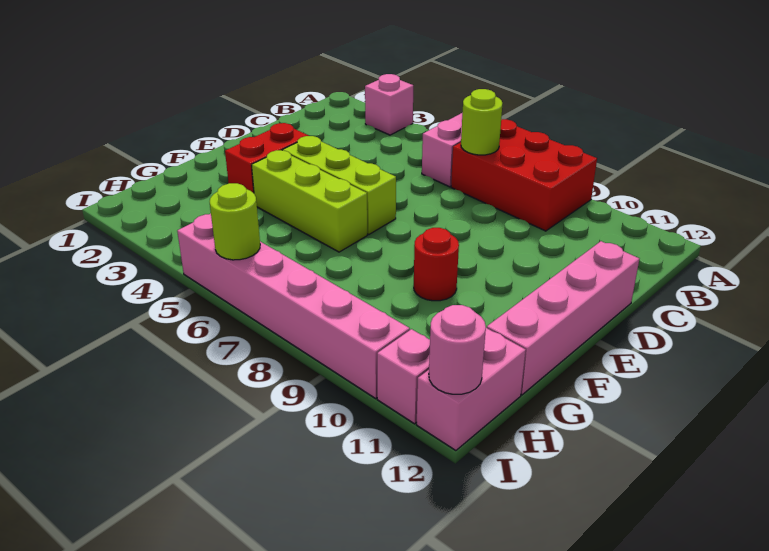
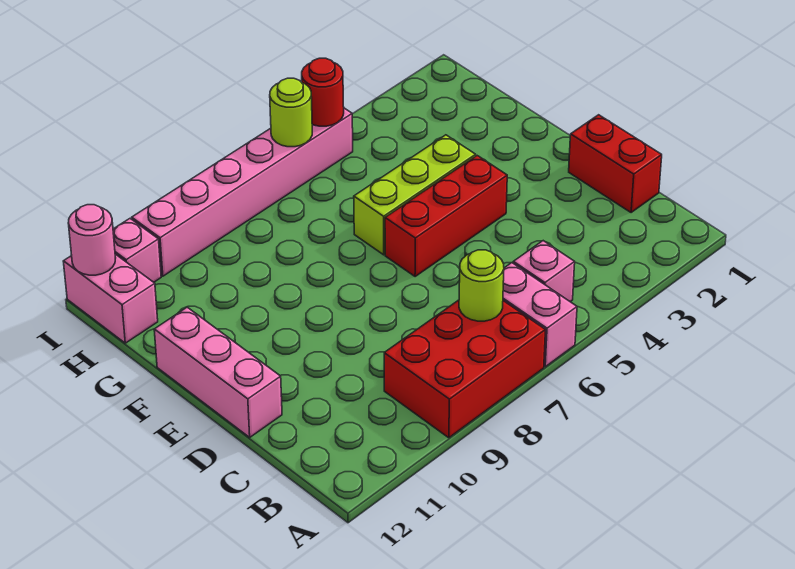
pink 1x1 brick [365,74,413,135] -> pink 1x1 brick moved to [513,241,575,302]
pink 1x4 brick [487,241,639,395] -> pink 1x3 brick [154,307,282,437]
red 1x2 brick [225,123,309,193] -> red 1x2 brick moved to [569,115,662,213]
lime 1x3 brick [283,136,396,235] -> red 1x3 brick [385,156,507,277]
red 1x1 round brick [414,228,459,301] -> red 1x1 round brick moved to [302,58,344,126]

